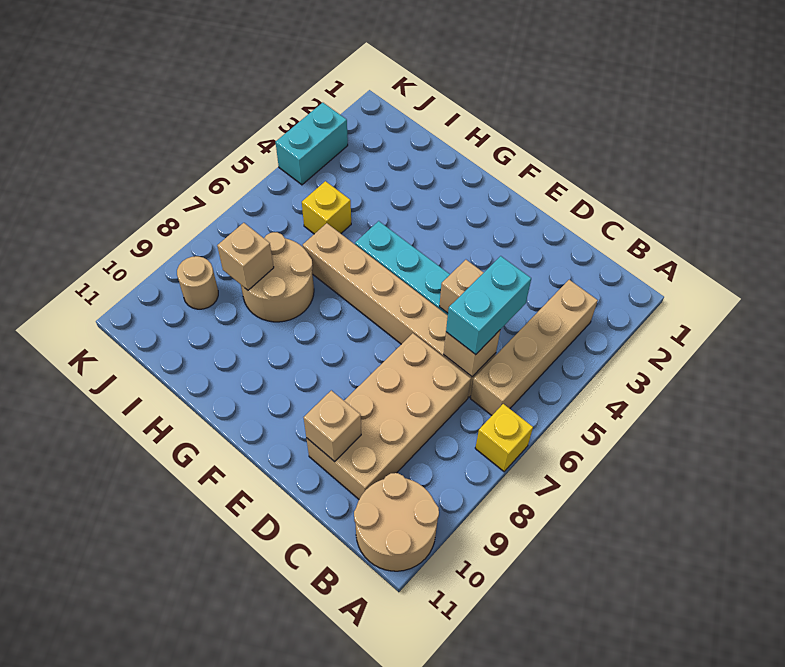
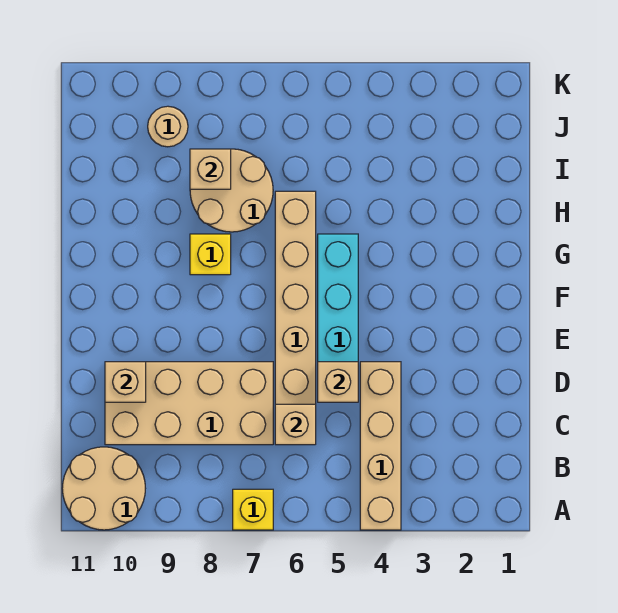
tan 1x4 brick [470,280,598,415] -> tan 1x4 brick turned to [360,362,401,530]
cyan 1x2 brick [446,256,531,355] -> none
yellow 1x1 brick [302,181,351,234] -> yellow 1x1 brick moved to [190,234,231,275]
cyan 1x2 brick [276,103,348,185] -> none

